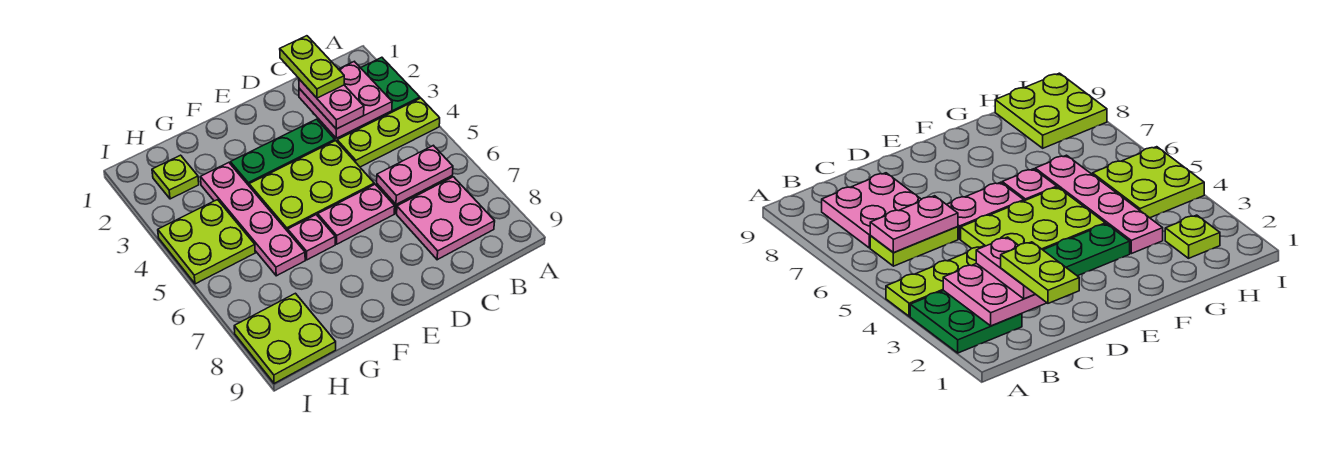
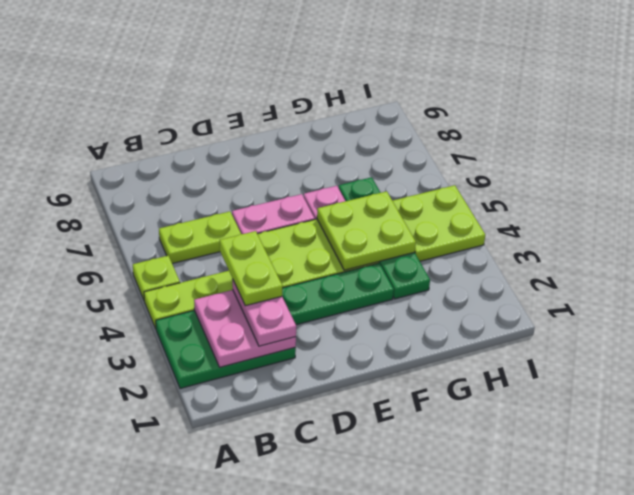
green 2x2 plate [359,57,420,128] -> green 2x3 plate [156,310,296,389]
pink 1x2 plate [377,145,453,204] -> none
pink 2x2 plate [397,177,495,260] -> none
lime 1x2 plate [280,36,344,98] -> lime 1x2 plate moved to [220,231,283,306]
pink 1x4 plate [200,163,305,276] -> green 1x4 plate [339,177,430,299]
lime 1x1 plate [152,155,199,199] -> lime 1x1 plate moved to [133,256,180,300]
lime 2x2 plate [234,293,336,384] -> lime 2x2 plate moved to [317,191,416,270]

